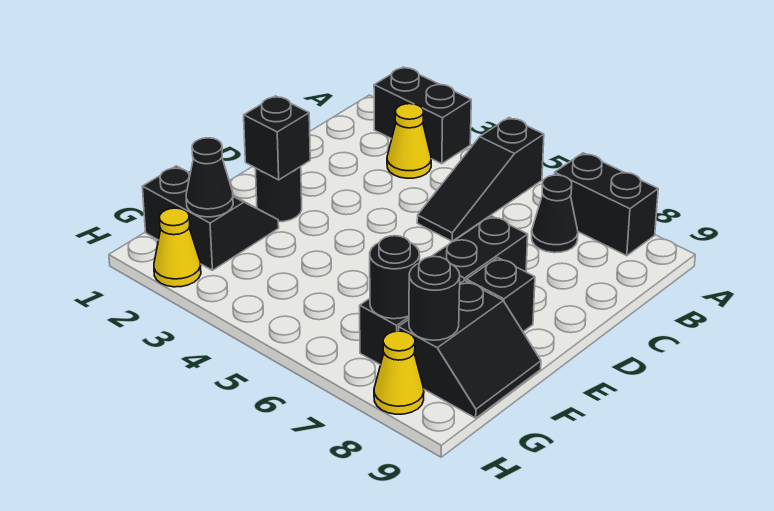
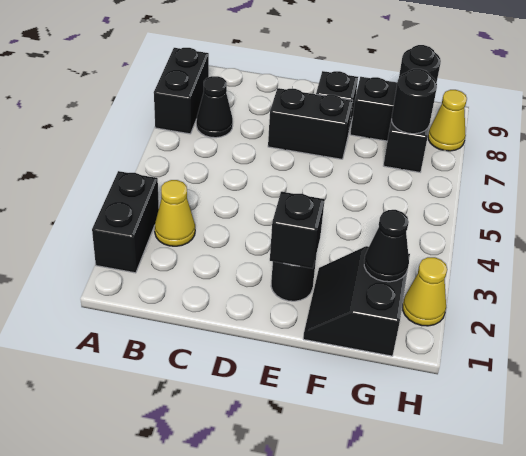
black 1x3 slope [417,118,544,241] -> none

